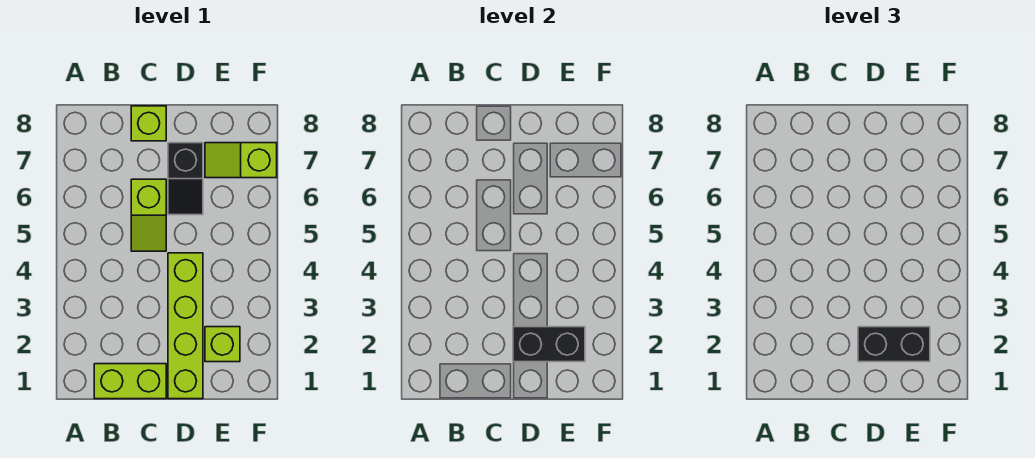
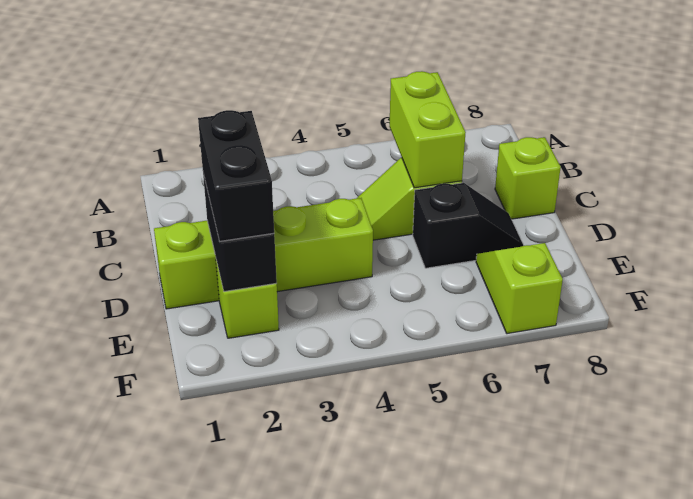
lime 1x2 brick [94,364,166,399] -> lime 1x2 brick moved to [389,71,466,188]
black 1x2 slope [168,143,203,215] -> black 1x2 slope turned to [413,183,523,268]

